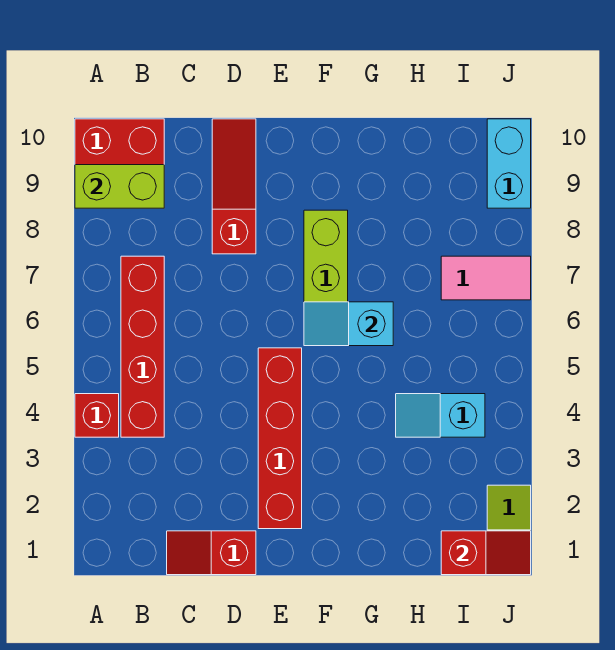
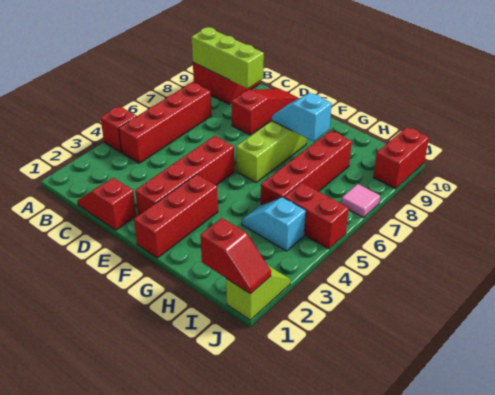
lime 1x2 brick [75,165,164,208] -> lime 1x3 brick [191,27,264,89]
none -> red 1x3 brick [134,174,218,258]
cyan 1x2 slope [304,302,393,346] -> cyan 1x2 slope moved to [272,93,332,141]
none -> red 1x4 brick [261,131,352,205]
none -> red 1x2 brick [284,183,349,249]
pink 1x2 tile [441,256,531,300] -> pink 1x1 tile [341,184,380,218]
cyan 1x2 brick [487,119,531,208] -> red 1x2 brick [373,127,429,189]

